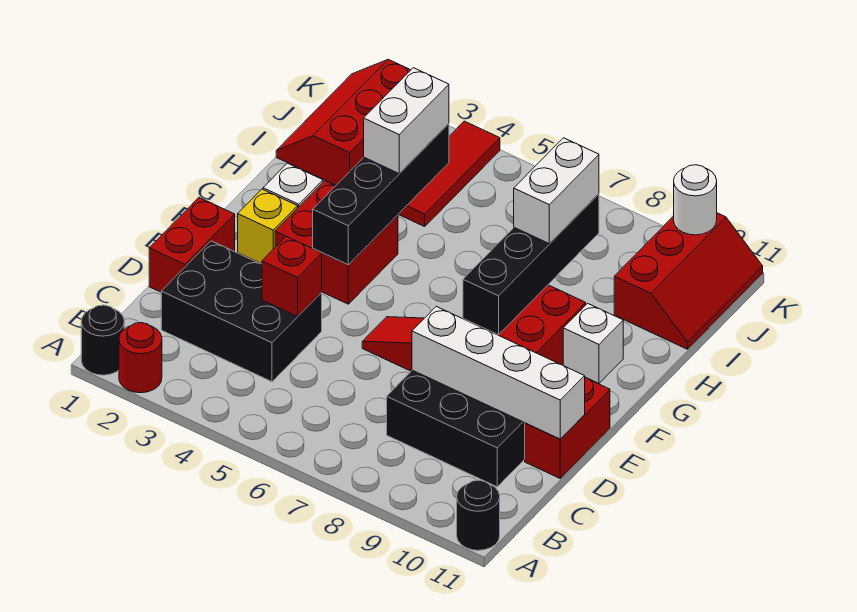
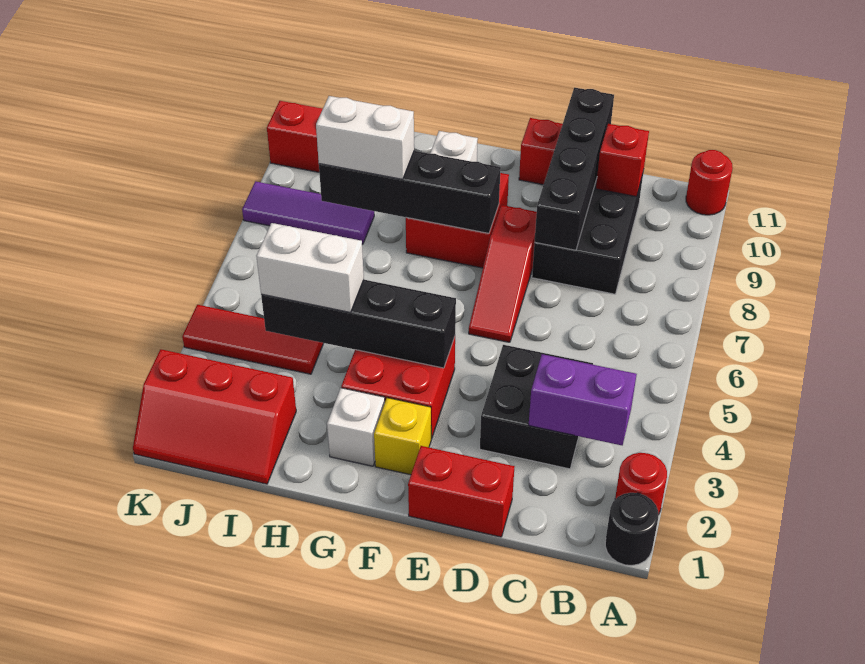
black 1x1 round brick [457,480,500,550] -> red 1x1 round brick [686,150,733,215]
none -> purple 1x2 brick [529,354,637,445]
black 2x3 brick [161,241,322,382] -> black 2x2 brick [480,345,593,469]
red 1x1 brick [262,236,322,316] -> red 1x1 brick moved to [596,124,649,197]
white 1x4 brick [412,307,585,439] -> black 1x4 brick [535,88,614,250]
none -> purple 1x3 tile [242,181,374,244]
white 1x1 round brick [674,165,717,235] -> none

